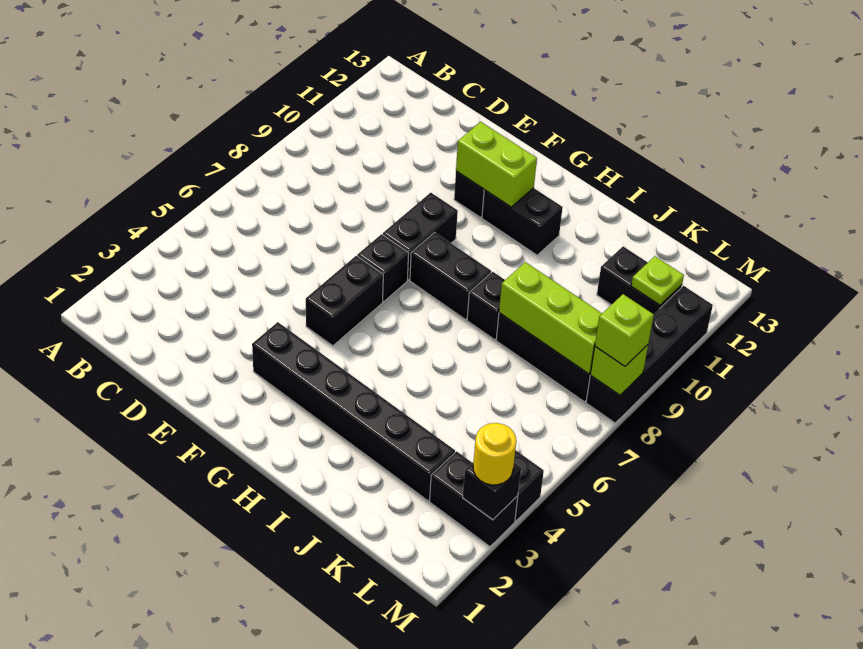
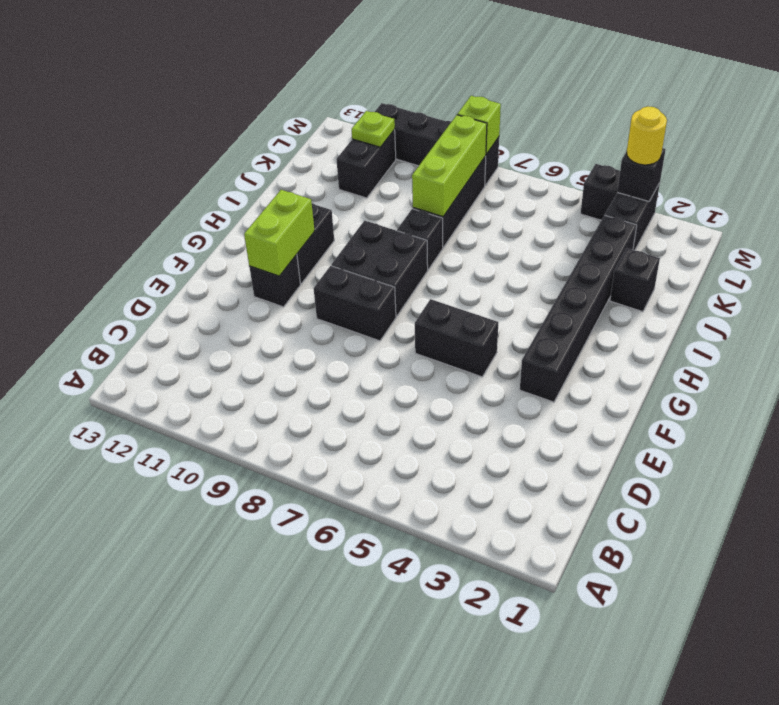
black 1x1 brick [357,234,409,302] -> black 1x1 brick moved to [610,248,660,312]
black 1x2 brick [410,233,491,319] -> black 2x2 brick [331,221,428,316]
lime 1x1 brick [595,294,654,366] -> none

